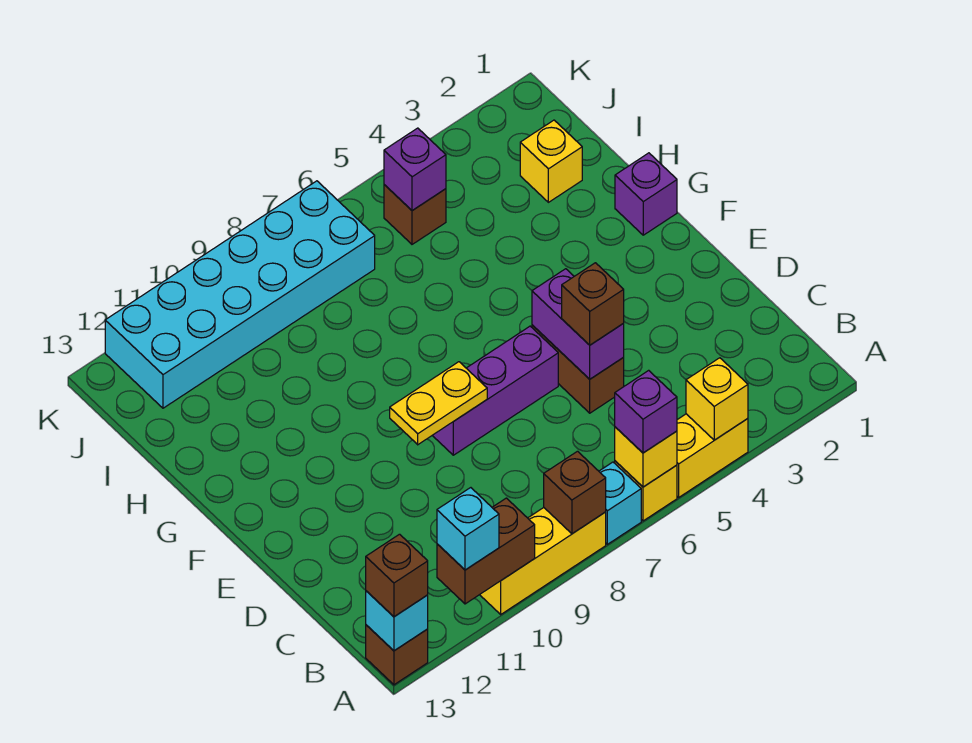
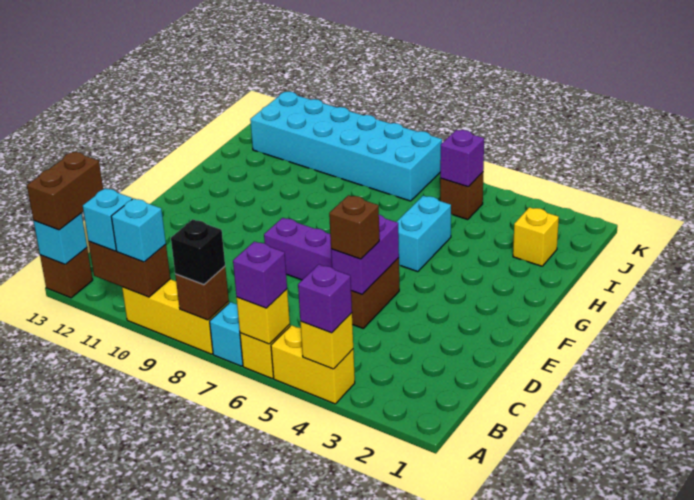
none -> black 1x1 brick [171,219,225,284]
none -> cyan 1x1 brick [111,198,166,262]
brown 1x1 brick [366,534,428,617] -> brown 1x2 brick [27,152,103,230]
yellow 1x2 plate [390,362,487,445] -> none
purple 1x1 brick [615,153,677,235] -> purple 1x1 brick moved to [298,264,352,333]
none -> cyan 1x2 brick [397,196,451,272]

